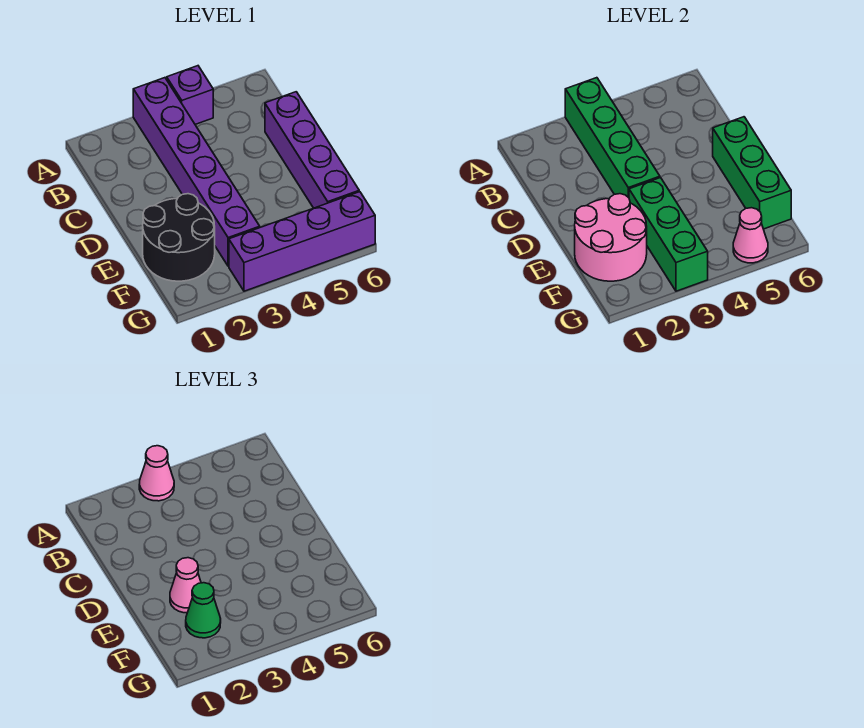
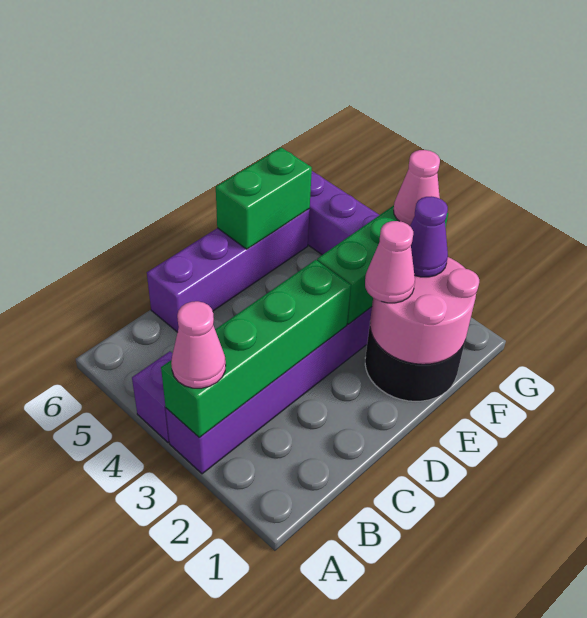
green 1x3 brick [713,117,791,229] -> green 1x2 brick [216,147,312,249]
green 1x1 cone [186,583,221,638] -> purple 1x1 cone [410,196,448,277]
pink 1x1 cone [733,208,768,263] -> pink 1x1 cone moved to [394,150,440,226]

